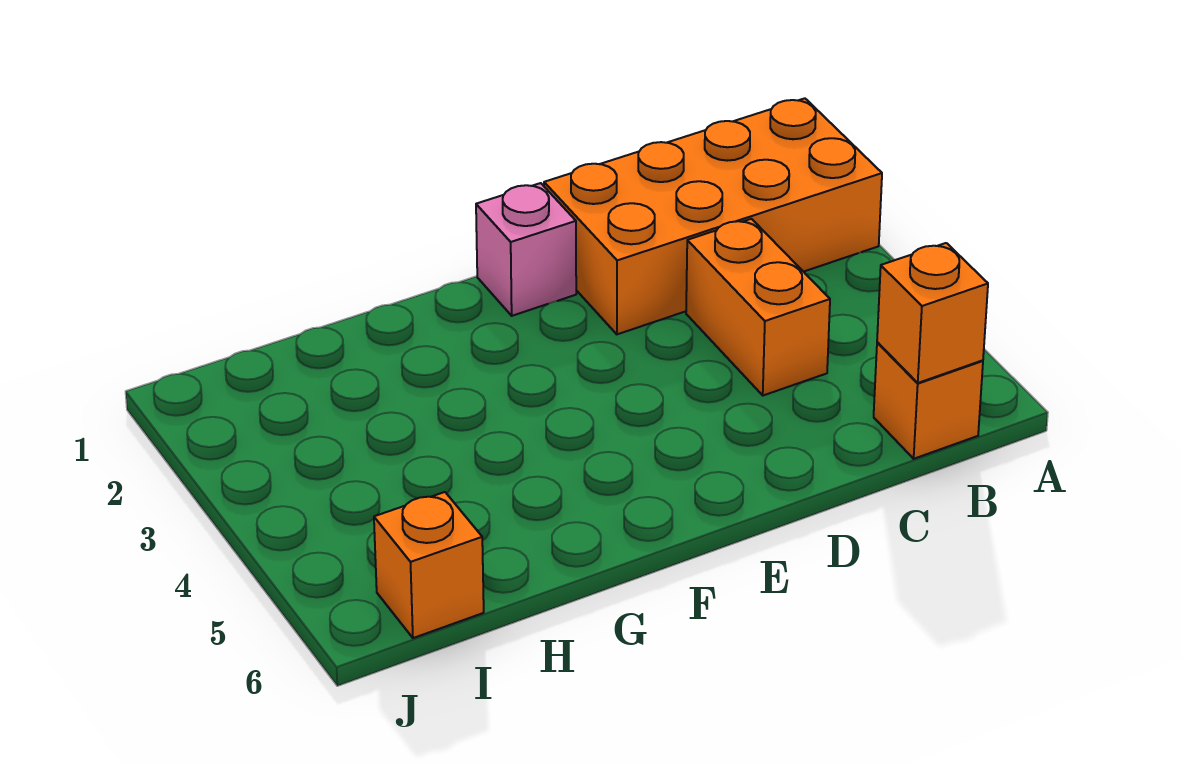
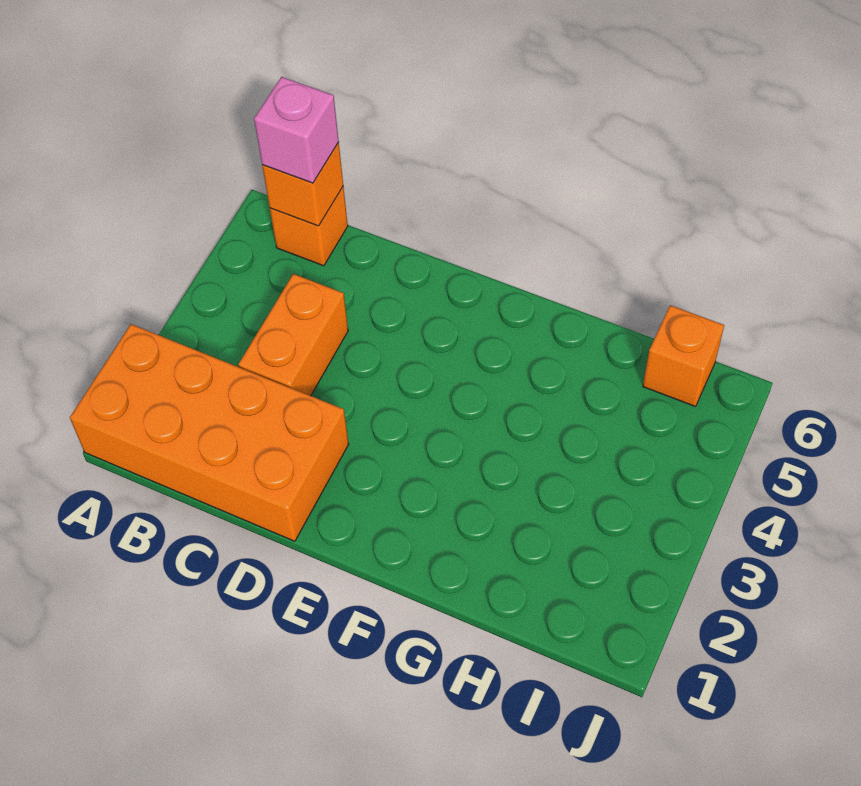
pink 1x1 brick [476,183,576,316] -> pink 1x1 brick moved to [254,77,339,183]

